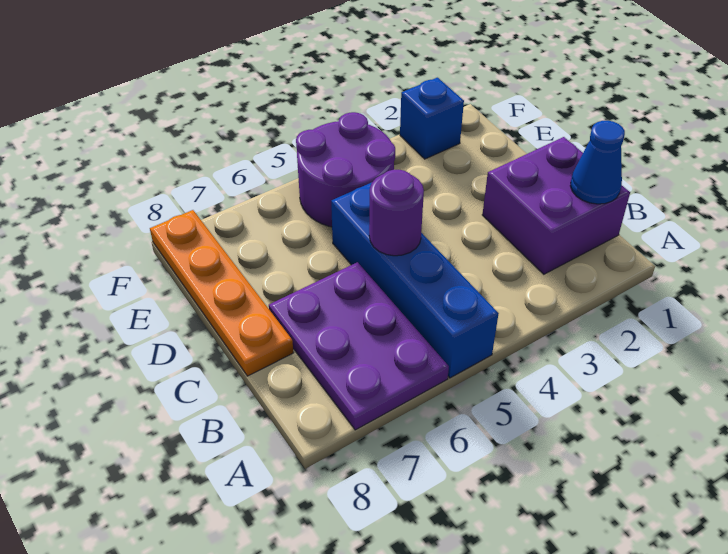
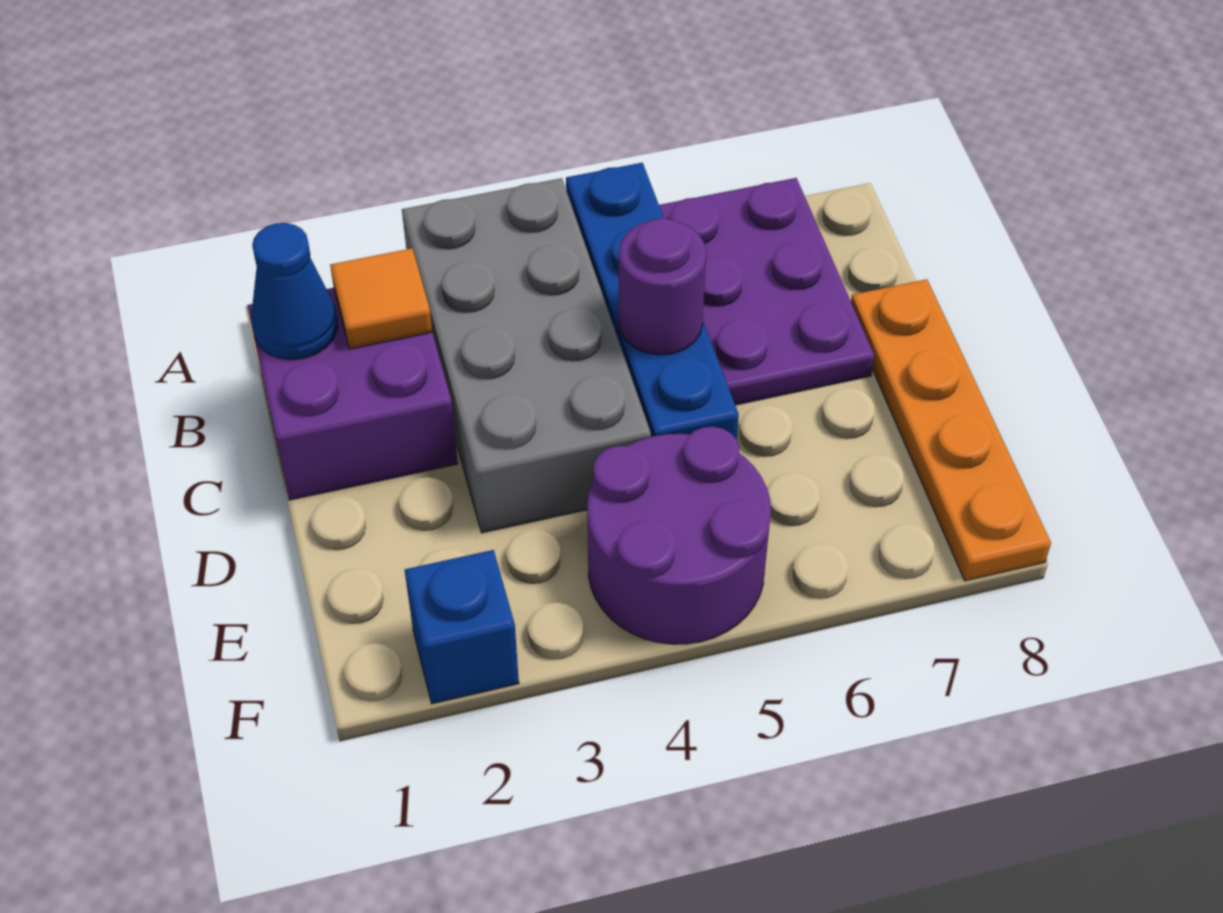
none -> grey 2x4 brick [402,178,651,533]
none -> orange 1x1 tile [330,248,432,349]

